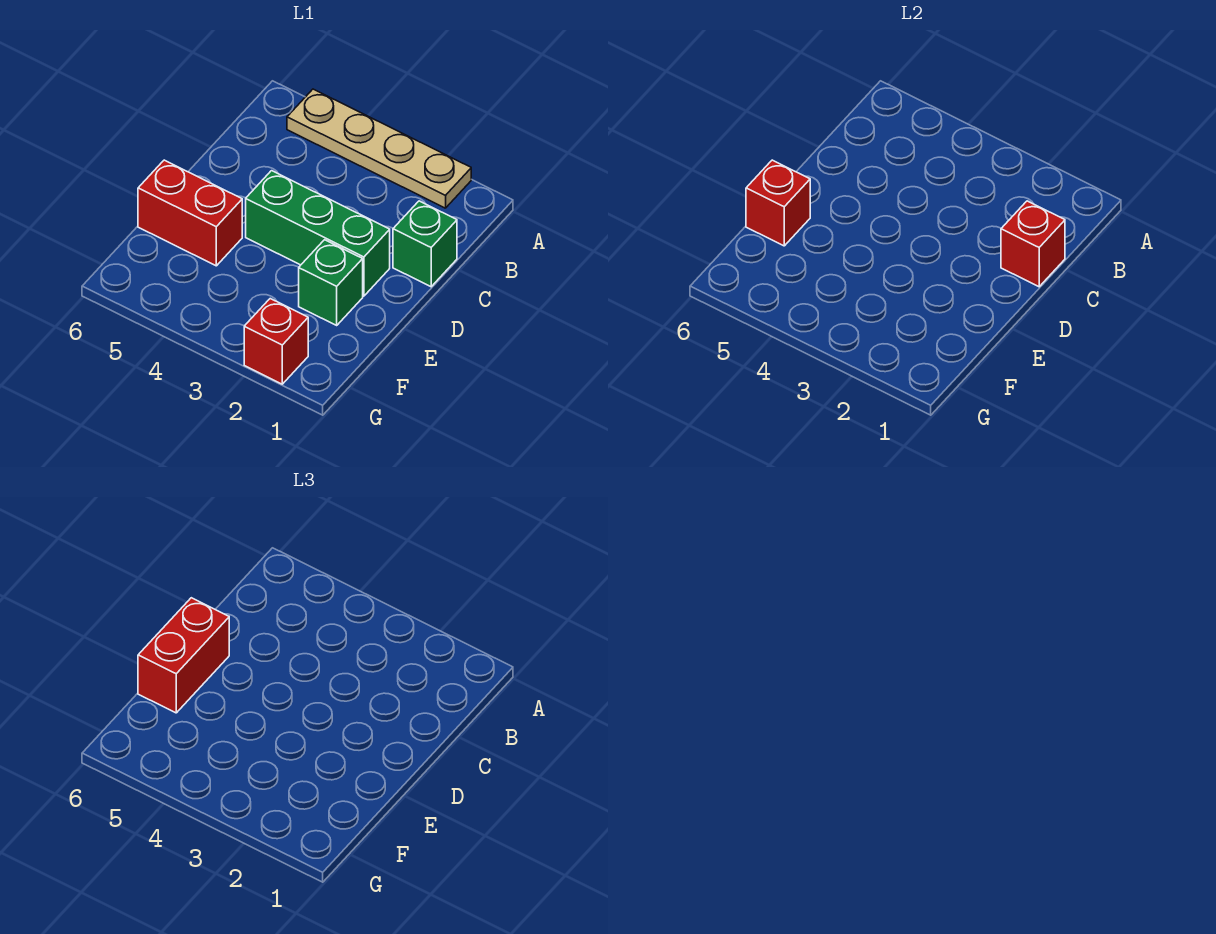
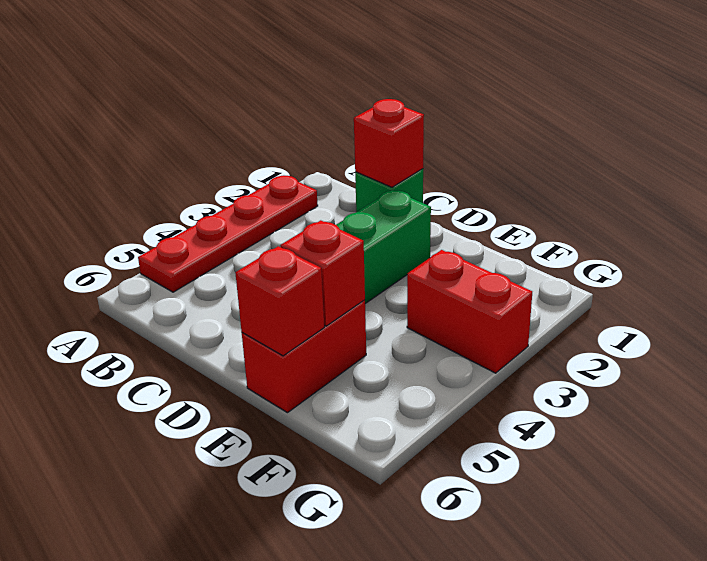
tan 1x4 plate [287,89,471,208] -> red 1x4 plate [138,176,318,292]
red 1x2 brick [138,598,229,713] -> red 1x2 brick moved to [407,250,532,373]
green 1x1 brick [299,240,363,325] -> none
red 1x1 brick [244,299,308,384] -> red 1x1 brick moved to [280,220,365,326]

